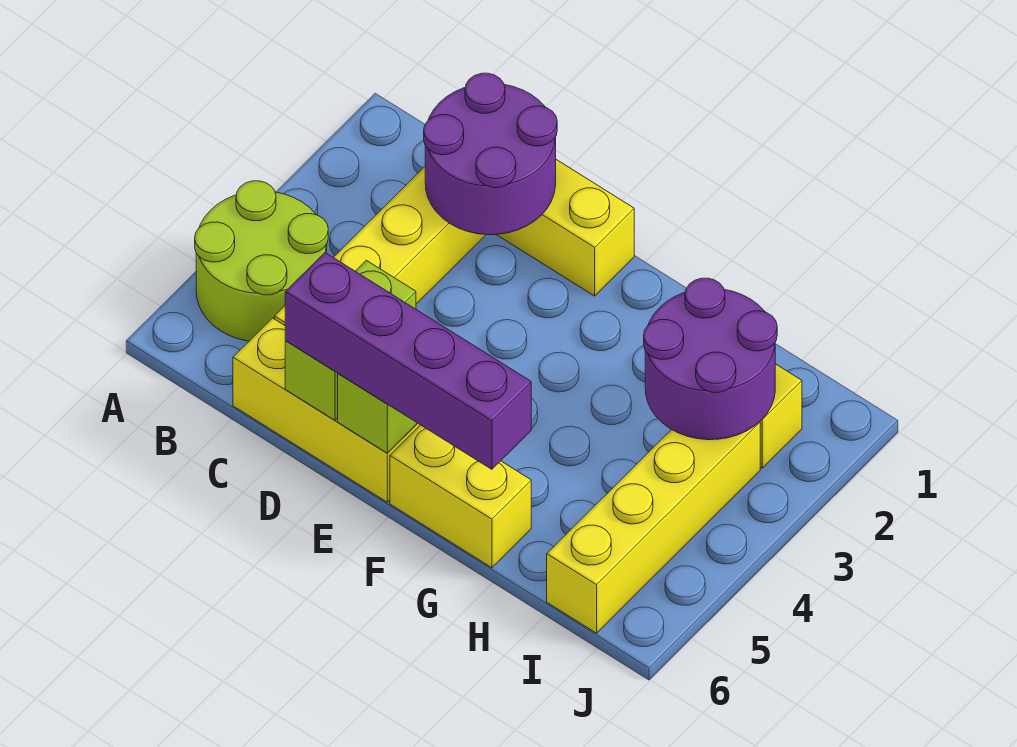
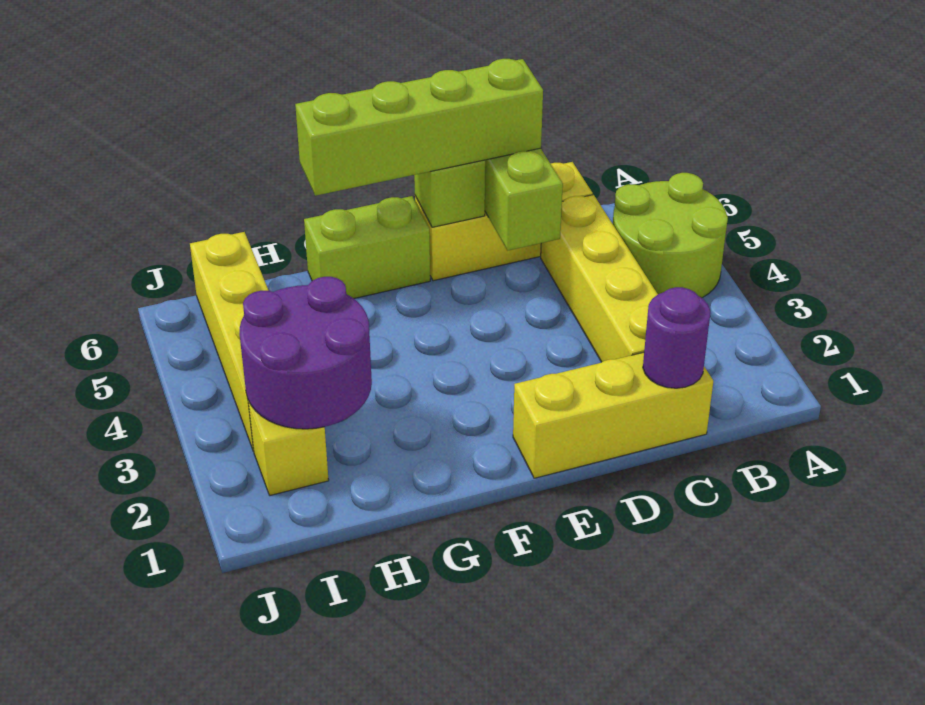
purple 2x2 round brick [424,73,557,235] -> purple 1x1 round brick [643,287,710,388]
purple 1x4 brick [285,253,531,469] -> lime 1x4 brick [295,59,543,196]
yellow 1x2 brick [390,425,531,568] -> lime 1x2 brick [304,196,430,299]

